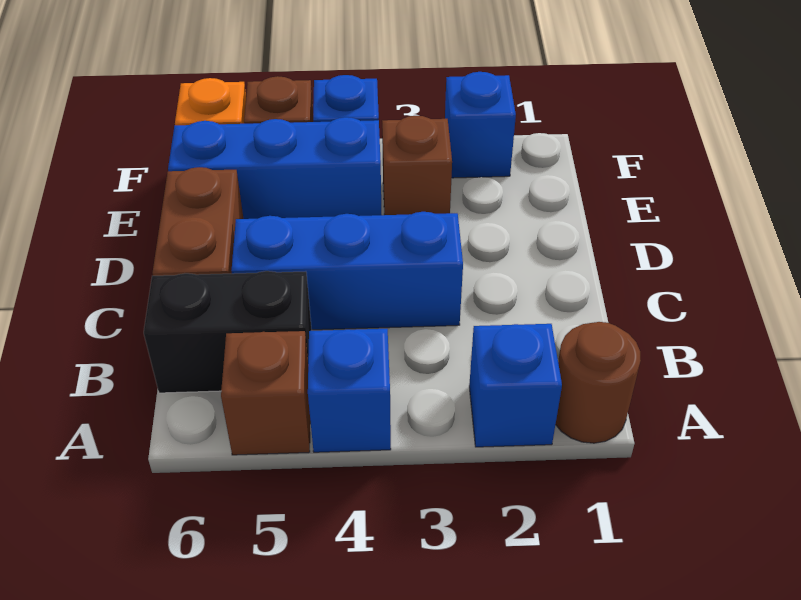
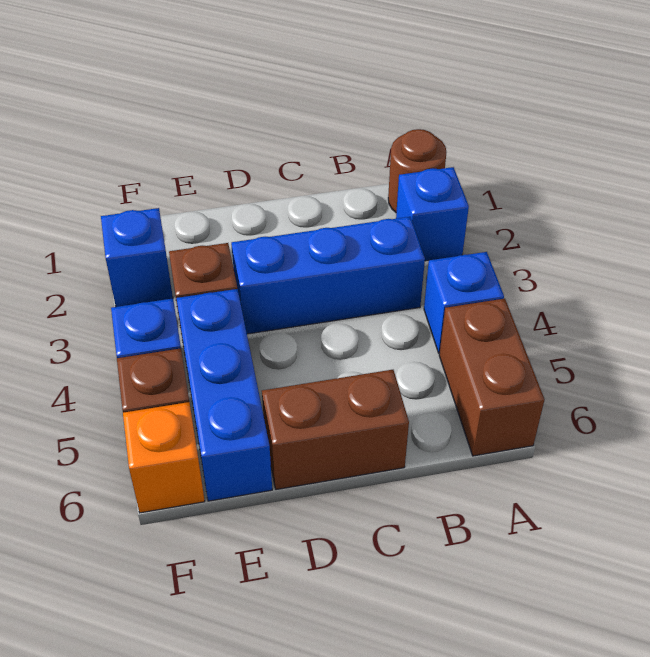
brown 1x1 brick [221,331,310,455] -> brown 1x2 brick [439,299,545,456]
black 1x2 brick [144,271,312,393] -> none
blue 1x3 brick [231,212,463,330] -> blue 1x3 brick turned to [231,217,425,334]

